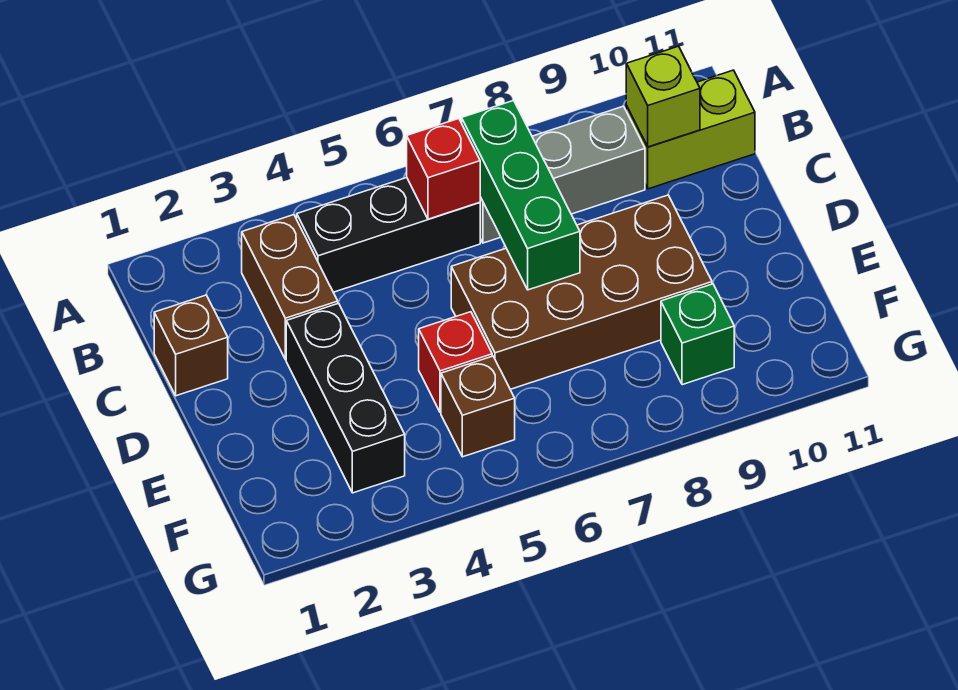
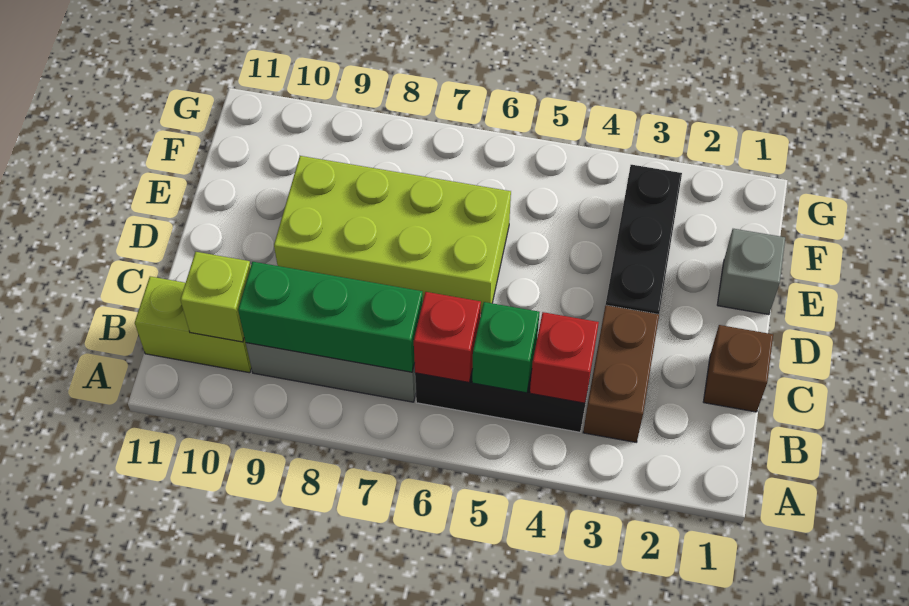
green 1x3 brick [462,100,580,290] -> green 1x3 brick turned to [238,262,423,372]
brown 2x4 brick [451,195,712,389] -> lime 2x4 brick [274,156,511,312]
none -> grey 1x1 brick [717,229,785,315]
red 1x1 brick [419,312,492,412] -> red 1x1 brick moved to [530,312,599,403]
brown 1x1 brick [441,356,515,457] -> none
green 1x1 brick [661,284,734,385] -> green 1x1 brick moved to [472,302,540,393]

